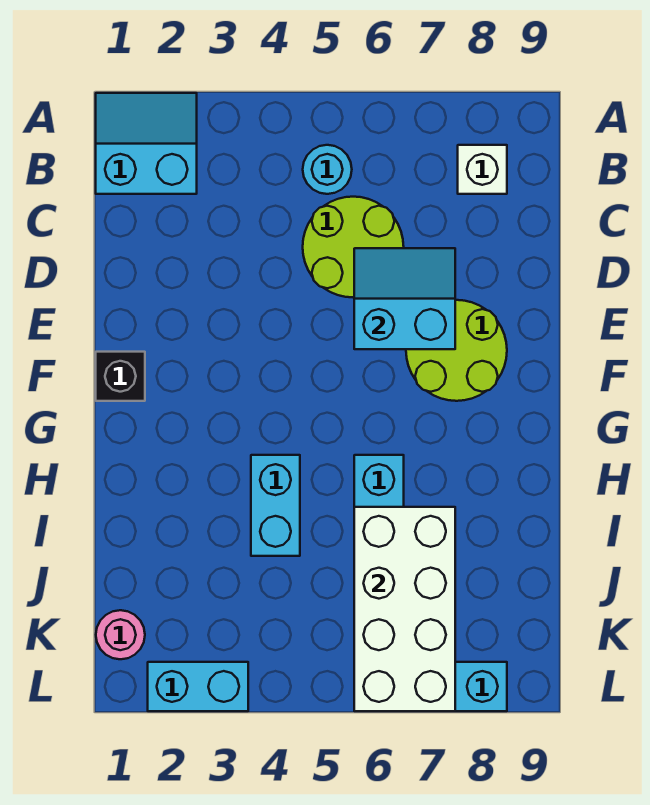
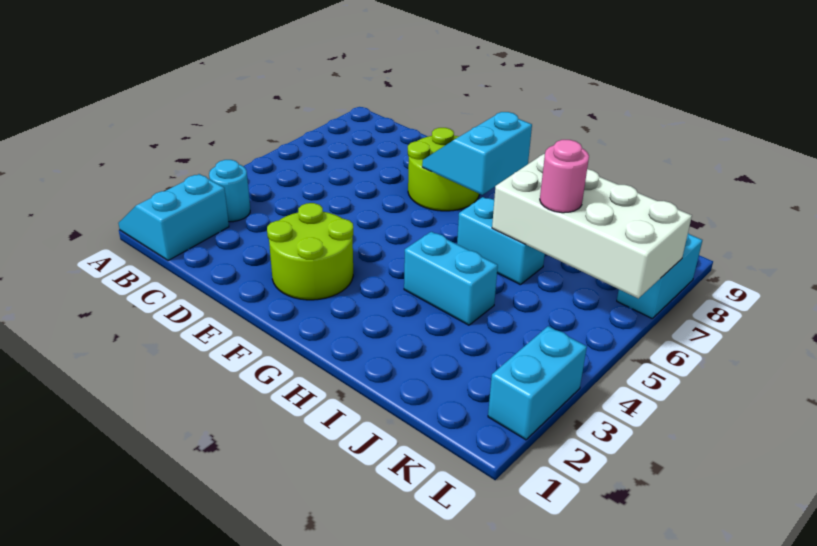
cyan 1x1 round brick [303,145,352,194] -> cyan 1x1 round brick moved to [209,160,250,222]
white 1x1 brick [458,145,507,194] -> none
lime 2x2 round brick [303,197,404,297] -> lime 2x2 round brick moved to [267,203,353,300]
cyan 2x2 slope [354,248,455,349] -> cyan 2x2 slope moved to [422,112,532,195]
black 1x1 brick [96,352,145,401] -> none
pink 1x1 round brick [96,610,145,659] -> pink 1x1 round brick moved to [540,140,589,213]

